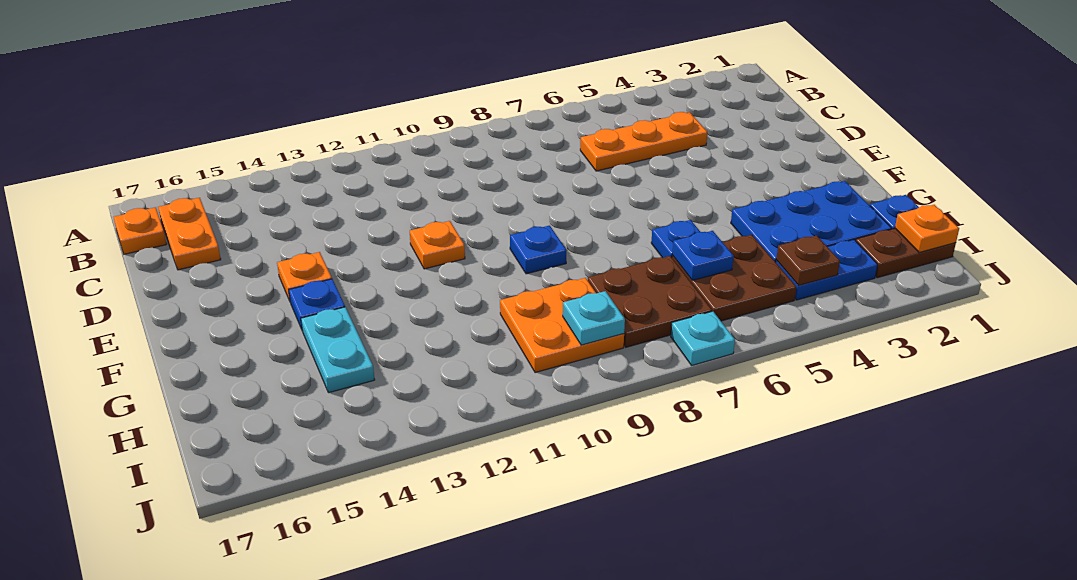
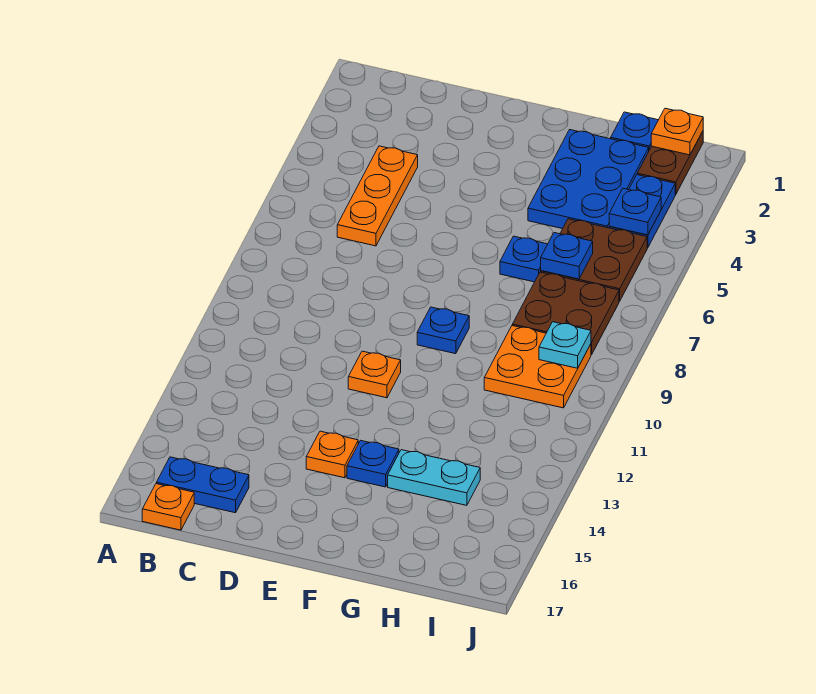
orange 1x2 plate [158,198,221,270] -> blue 1x2 plate [156,457,249,513]
brown 1x1 plate [776,235,840,286] -> blue 1x1 plate [609,188,661,235]
cyan 1x1 plate [671,311,735,365] -> none

